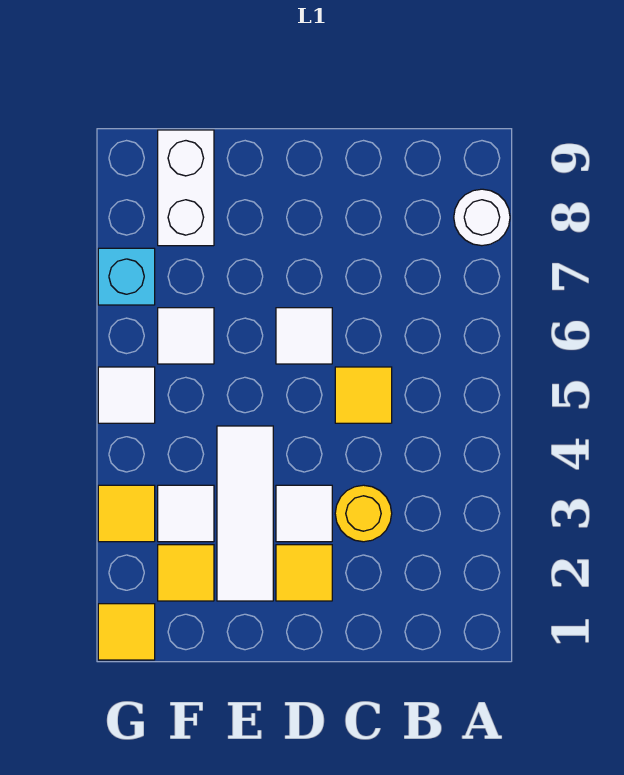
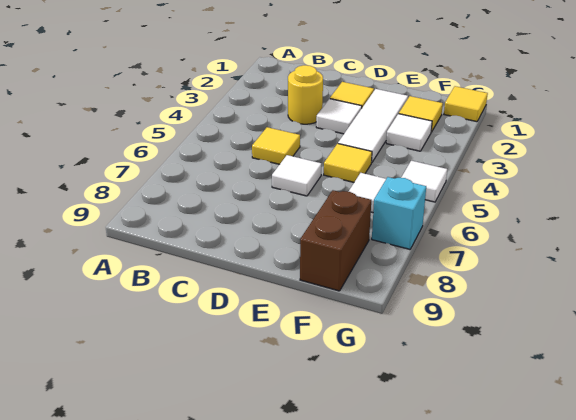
white 1x1 round brick [454,189,510,246] -> none
white 1x2 brick [158,130,214,246] -> brown 1x2 brick [300,190,371,291]
yellow 1x1 tile [98,485,155,542] -> yellow 1x1 tile moved to [324,144,372,182]

